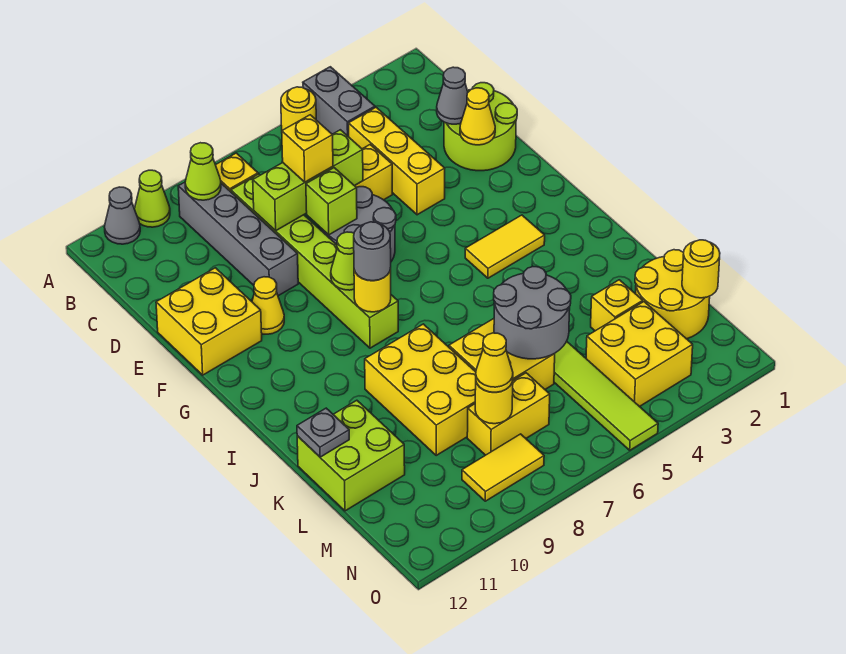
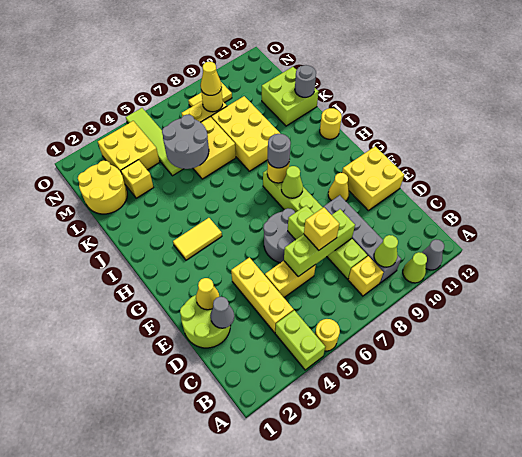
grey 1x2 brick [303,67,375,137] -> lime 1x2 brick [275,310,325,370]
grey 1x1 plate [297,408,349,457] -> grey 1x1 round brick [295,65,316,97]
yellow 1x1 round brick [682,240,720,298] -> yellow 1x1 round brick moved to [320,108,342,139]

